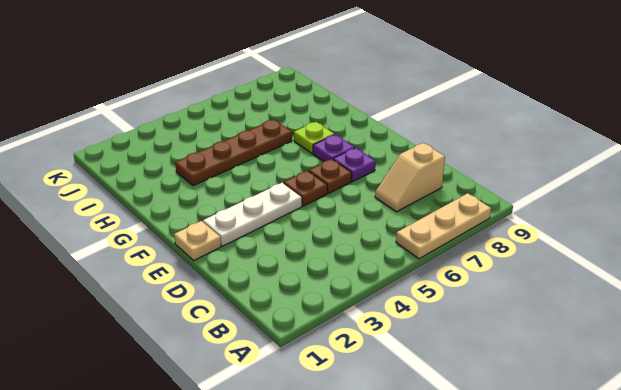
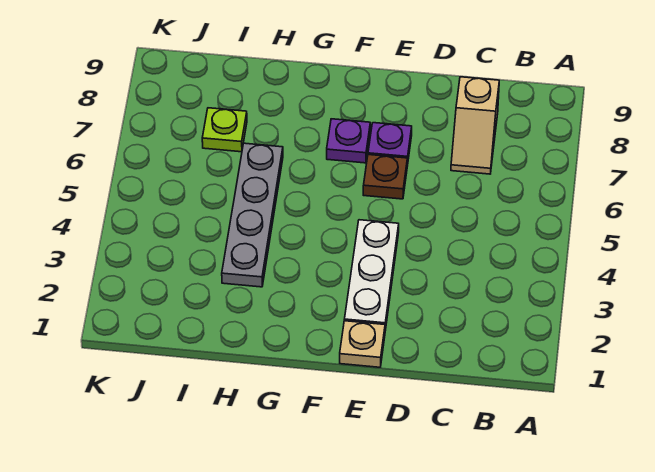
tan 1x3 plate [396,193,491,259] -> none
brown 1x1 plate [284,171,327,206] -> none
lime 1x1 plate [294,122,335,154] -> lime 1x1 plate moved to [202,108,247,152]
brown 1x4 plate [175,120,292,186] -> grey 1x4 plate [222,143,283,287]

